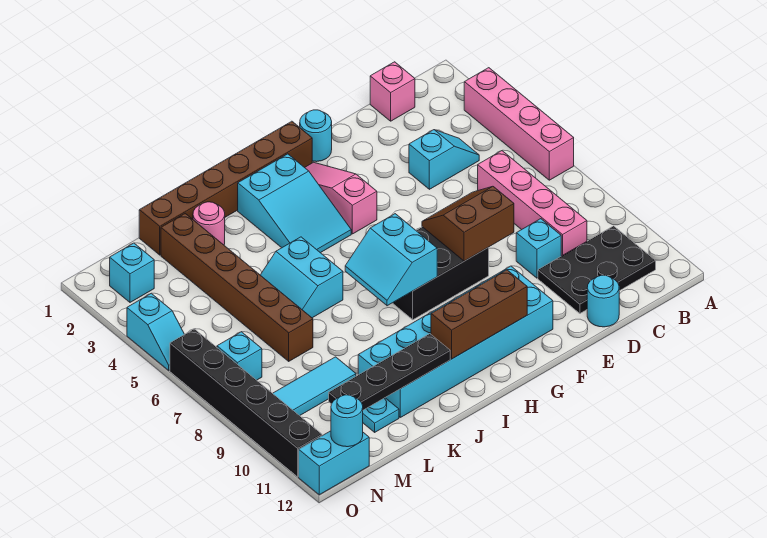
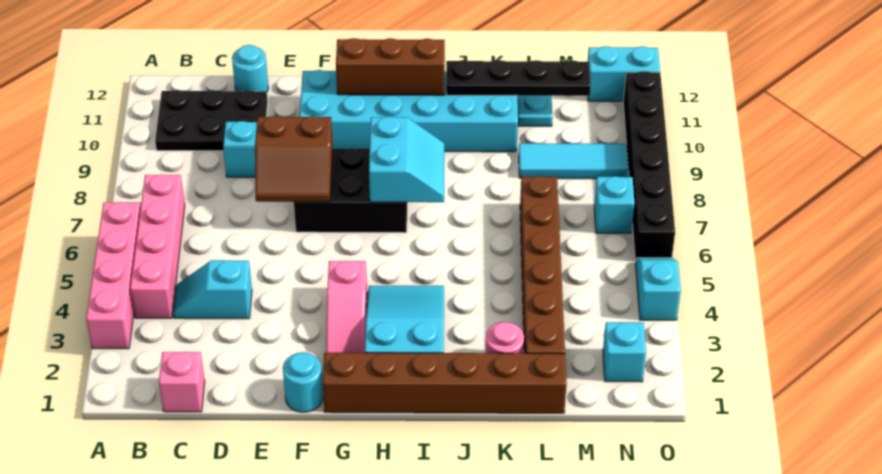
pink 1x4 brick [478,151,587,256] -> pink 1x4 brick moved to [130,174,185,318]
cyan 2x2 slope [261,237,343,318] -> none
cyan 1x1 round brick [331,395,363,447] -> none

